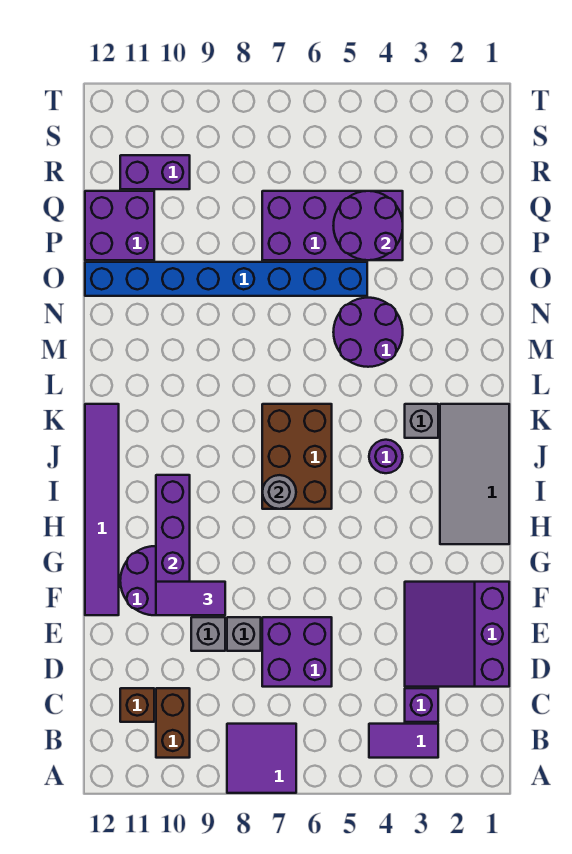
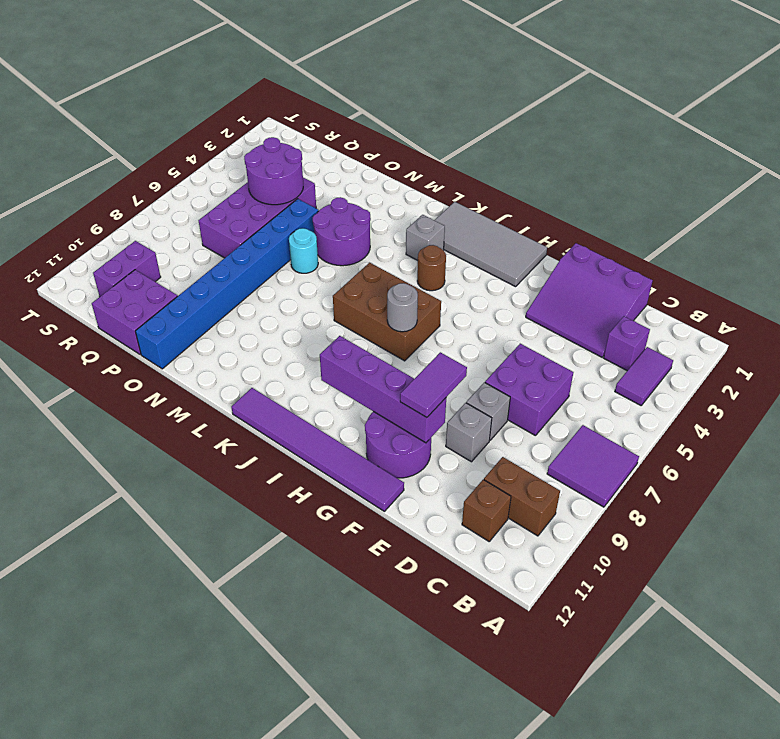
purple 1x1 round brick [369,440,403,473] -> brown 1x1 round brick [417,245,446,291]
none -> cyan 1x1 round brick [289,228,318,273]

